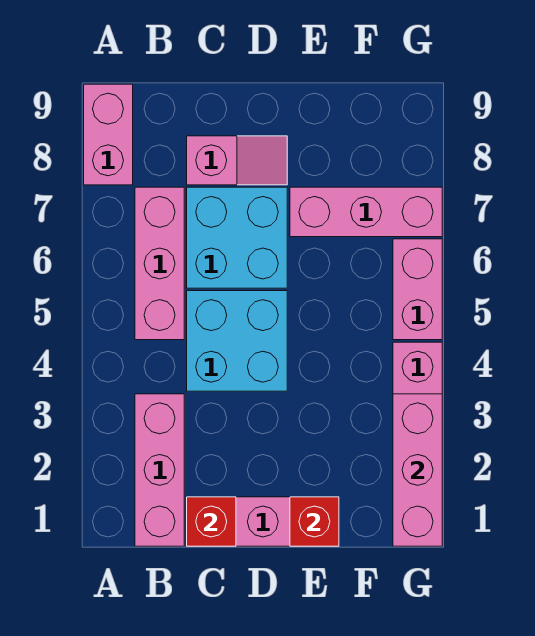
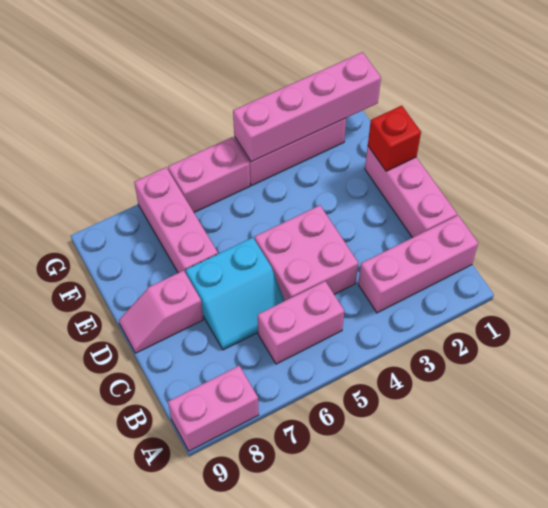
pink 1x3 brick [135,187,184,340] -> pink 1x2 brick [258,281,344,364]
red 1x1 brick [187,497,236,546] -> none
cyan 2x2 brick [187,291,287,391] -> pink 2x2 brick [255,205,358,301]
cyan 2x2 brick [187,187,287,288] -> cyan 2x2 slope [186,237,285,350]
pink 1x2 slope [187,136,287,185] -> pink 1x2 slope turned to [119,270,203,353]
pink 1x3 brick [393,394,442,546] -> pink 1x4 brick [233,52,381,162]

